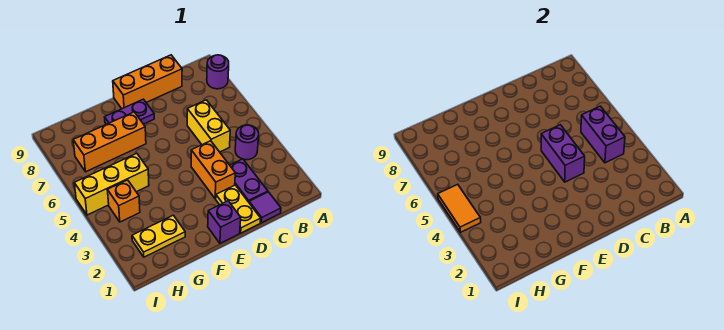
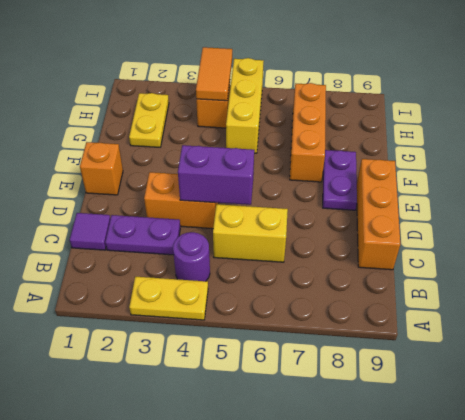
purple 1x1 round brick [207,55,229,89] -> none
purple 1x2 brick [581,106,625,163] -> none
yellow 1x2 plate [216,185,261,233] -> yellow 1x2 plate moved to [129,277,208,320]
purple 1x1 brick [208,201,241,243] -> orange 1x1 brick [80,142,123,195]
orange 1x2 tile [438,184,481,232] -> orange 1x2 tile turned to [196,47,232,101]

